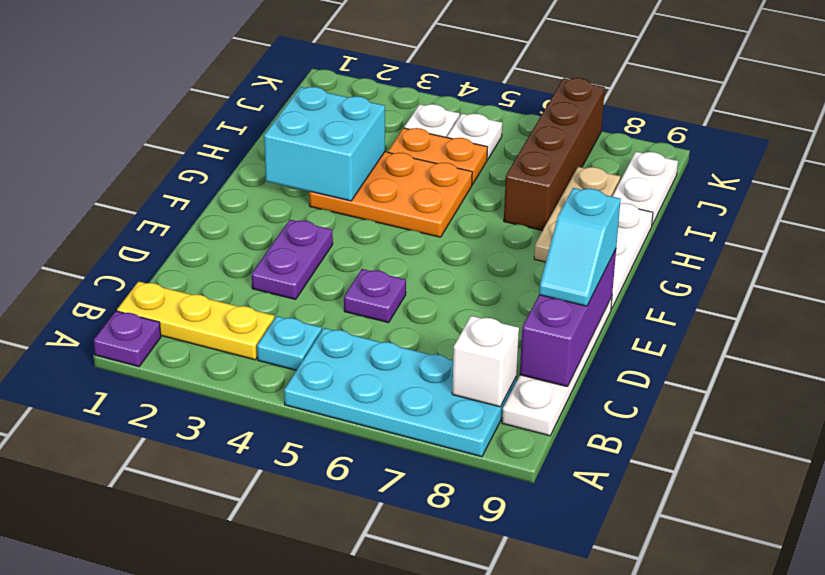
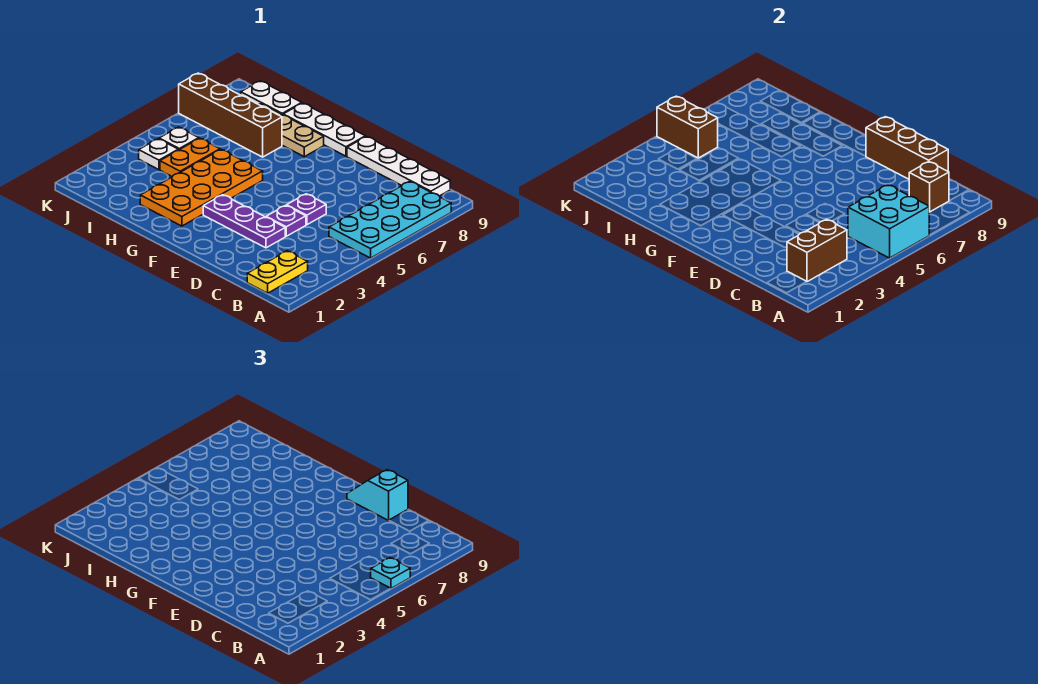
purple 1x1 plate [94,311,161,367] -> purple 1x1 plate moved to [266,205,306,236]
yellow 1x3 plate [117,281,274,360] -> yellow 1x2 plate [247,251,308,293]
none -> brown 1x2 brick [787,219,847,282]
cyan 1x1 plate [257,316,322,370] -> cyan 1x1 plate moved to [371,558,410,589]
white 1x1 brick [452,316,519,407] -> brown 1x1 brick [909,162,949,212]
purple 1x3 brick [520,249,616,387] -> brown 1x3 brick [866,117,948,179]
purple 1x2 plate [252,220,333,299] -> purple 1x3 plate [203,195,285,248]
cyan 1x2 slope [539,188,621,306] -> cyan 1x2 slope turned to [347,470,408,520]
cyan 2x2 brick [264,87,385,201] -> cyan 2x2 brick moved to [848,185,929,258]
orange 2x3 plate [309,152,472,237] -> orange 2x4 plate [140,150,263,226]
none -> brown 1x2 brick [657,96,718,158]

